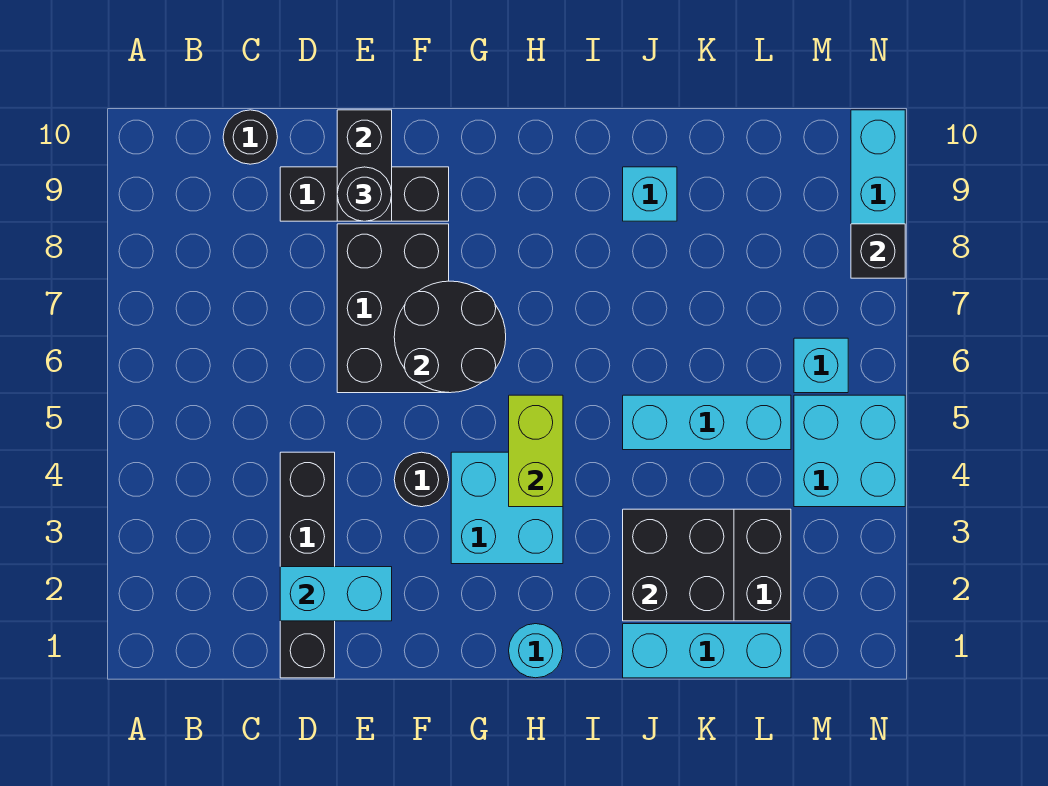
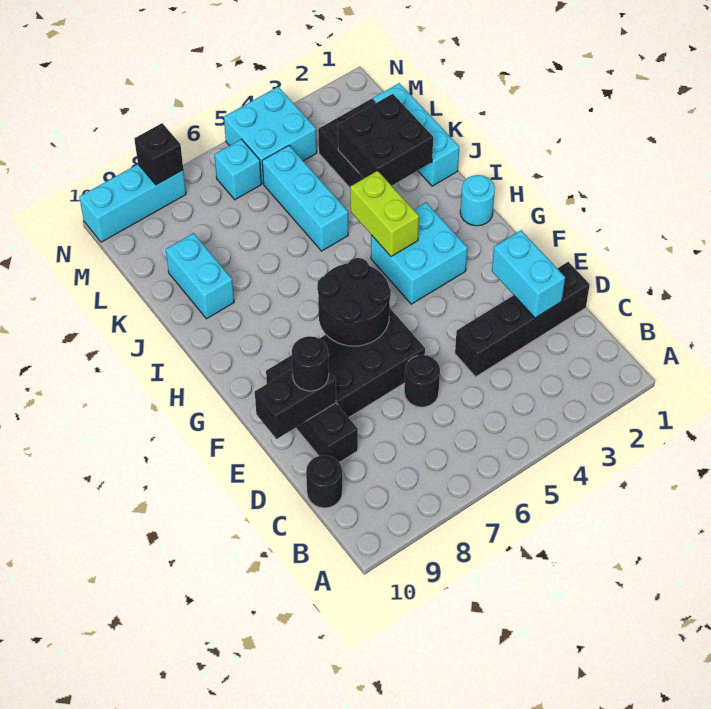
black 1x1 round brick [394,452,449,507] -> black 1x1 round brick moved to [404,355,440,407]
lime 1x2 brick [509,395,563,507] -> lime 1x2 brick turned to [350,171,419,256]
cyan 1x1 brick [623,167,677,221] -> cyan 1x2 brick [166,233,234,319]

